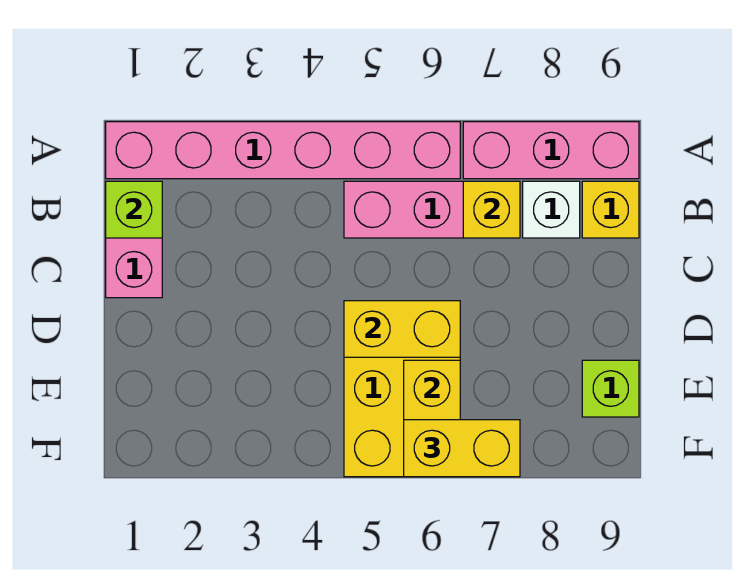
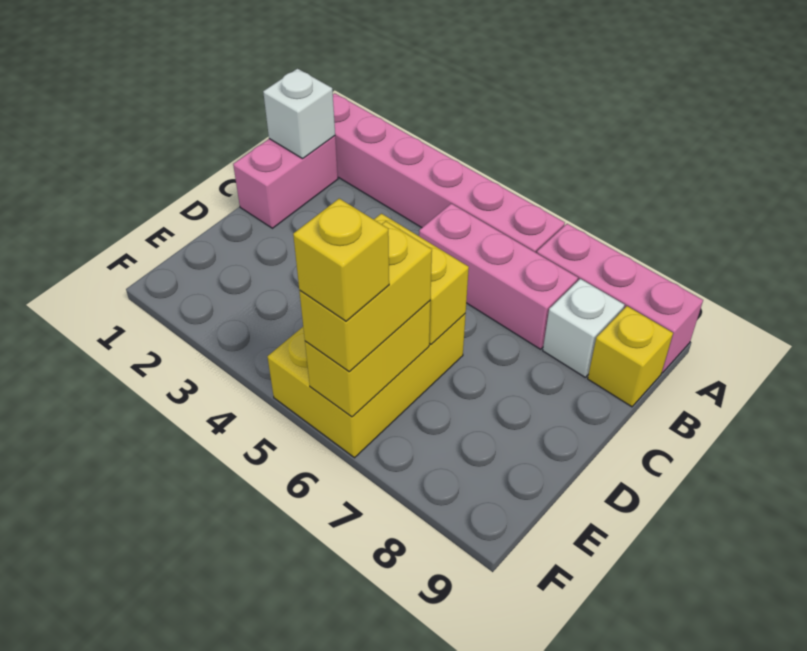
lime 1x1 brick [106,181,162,238] -> white 1x1 brick [263,69,335,159]
yellow 1x1 brick [463,181,520,238] -> yellow 1x1 brick moved to [293,199,389,321]
lime 1x1 brick [582,360,639,417] -> none
yellow 1x2 brick [404,420,520,477] -> yellow 1x2 brick turned to [299,221,432,372]

